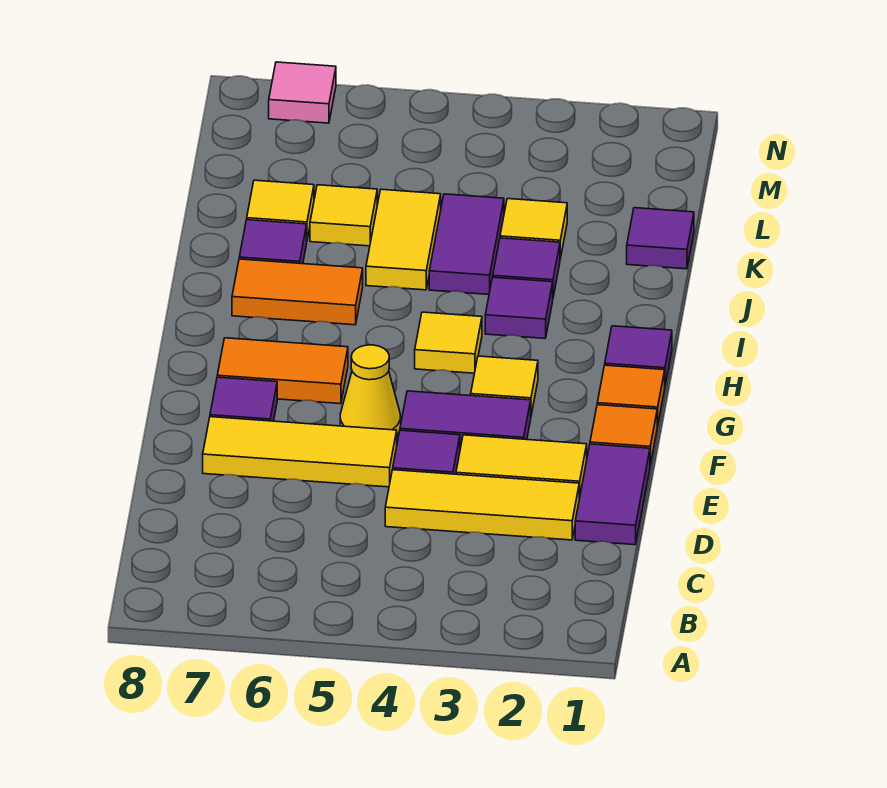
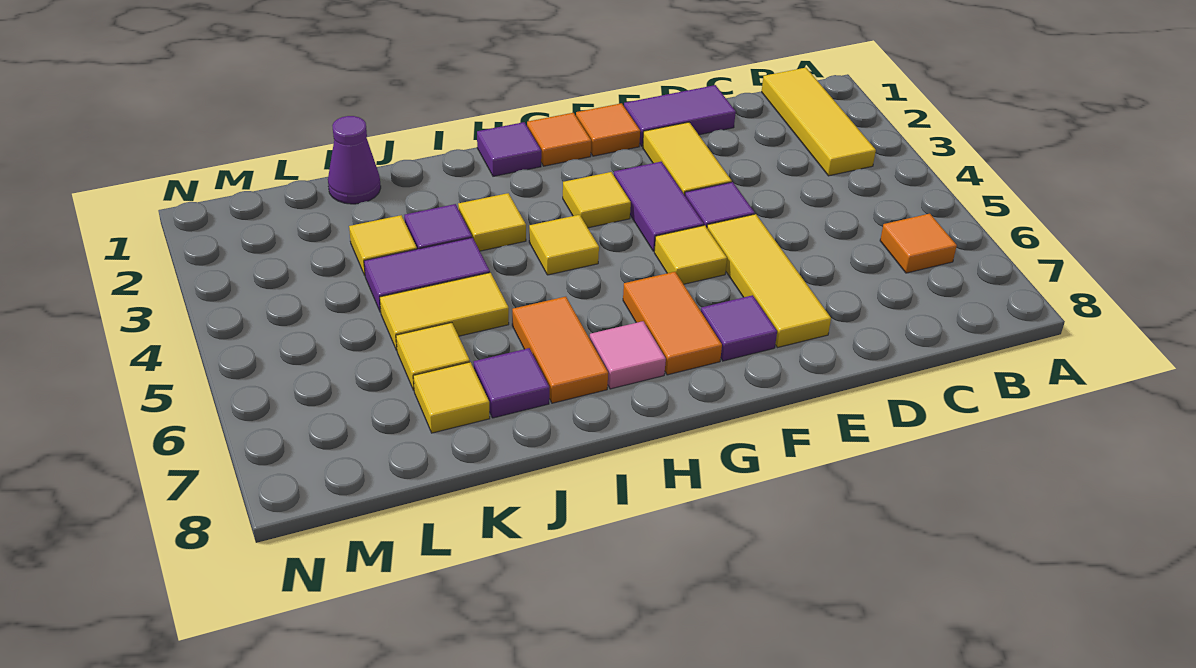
none -> orange 1x1 tile [880,214,957,273]
yellow 1x3 tile [385,470,579,540] -> yellow 1x3 tile moved to [762,68,876,176]
yellow 1x1 cone [340,345,401,435] -> yellow 1x1 tile [654,225,727,284]
purple 1x1 tile [485,277,553,338] -> yellow 1x1 tile [458,193,526,251]
purple 1x1 tile [627,208,694,269] -> purple 1x1 cone [328,116,381,204]
pink 1x1 tile [269,62,336,123] -> pink 1x1 tile moved to [590,321,666,389]

